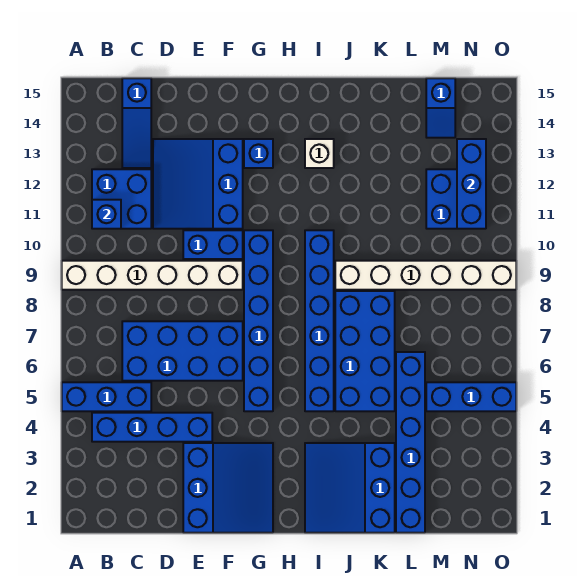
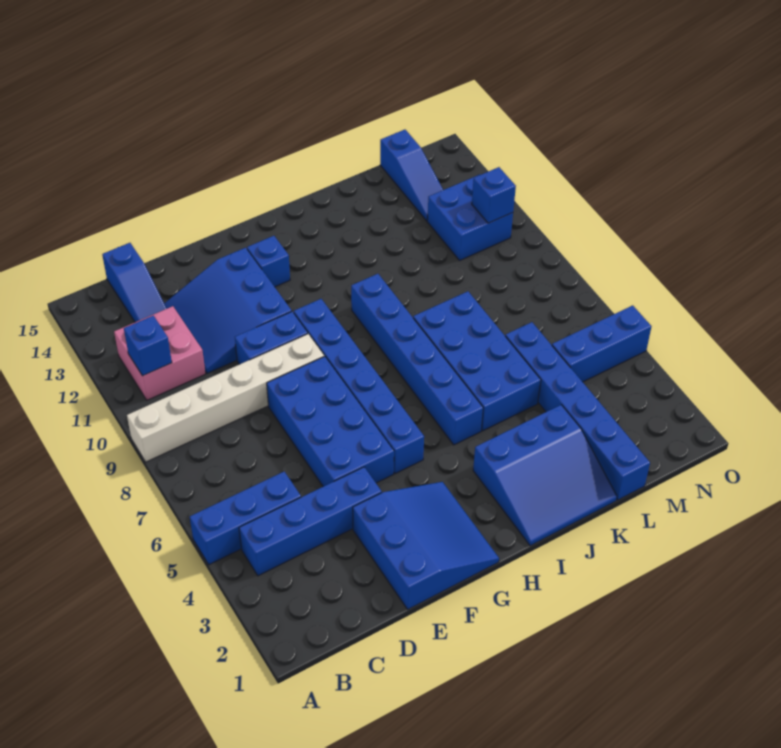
blue 2x2 brick [92,169,151,229] -> pink 2x2 brick [114,306,205,400]
blue 2x4 brick [122,321,243,381] -> blue 2x4 brick turned to [267,356,394,487]
blue 3x3 slope [305,443,395,533] -> blue 3x3 slope turned to [473,405,617,546]
white 1x1 brick [305,139,334,168] -> none
white 1x6 brick [335,261,516,290] -> none
blue 1x2 slope [426,78,455,138] -> blue 1x3 slope [380,130,443,221]
blue 1x3 brick [457,139,486,229] -> blue 1x1 brick [472,167,516,223]

